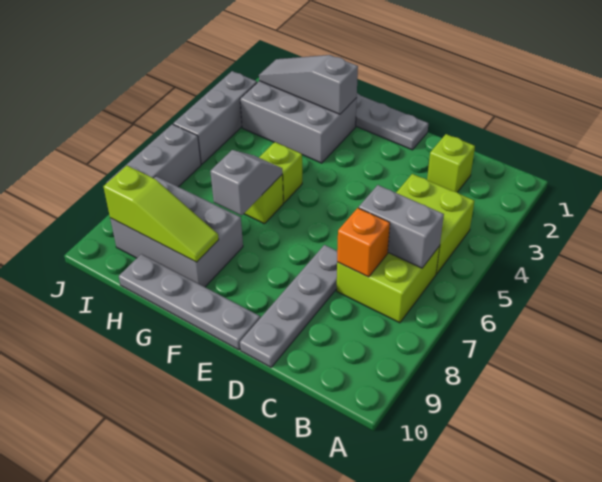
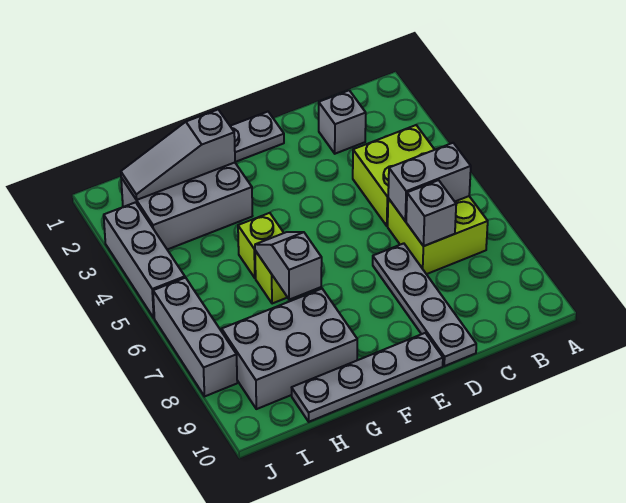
lime 1x1 brick [427,134,475,192] -> grey 1x1 brick [319,90,366,154]
orange 1x1 brick [337,208,390,277] -> grey 1x1 brick [406,180,456,246]
lime 1x3 slope [103,166,219,262] -> none

